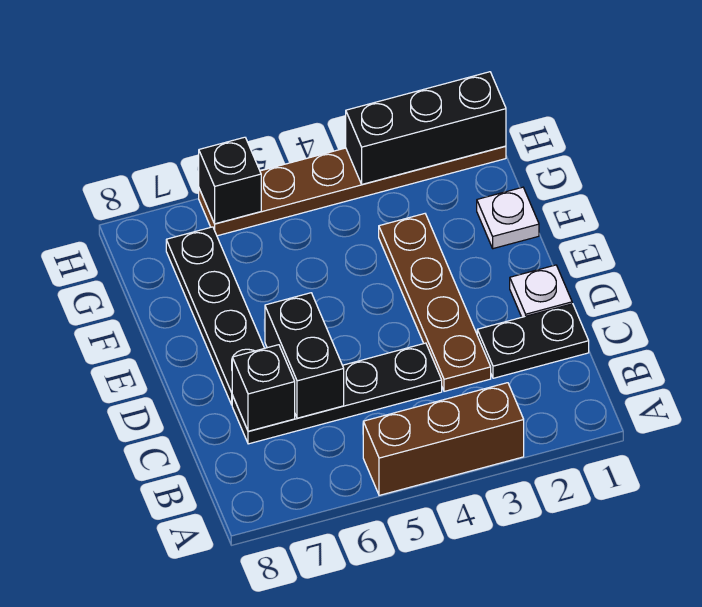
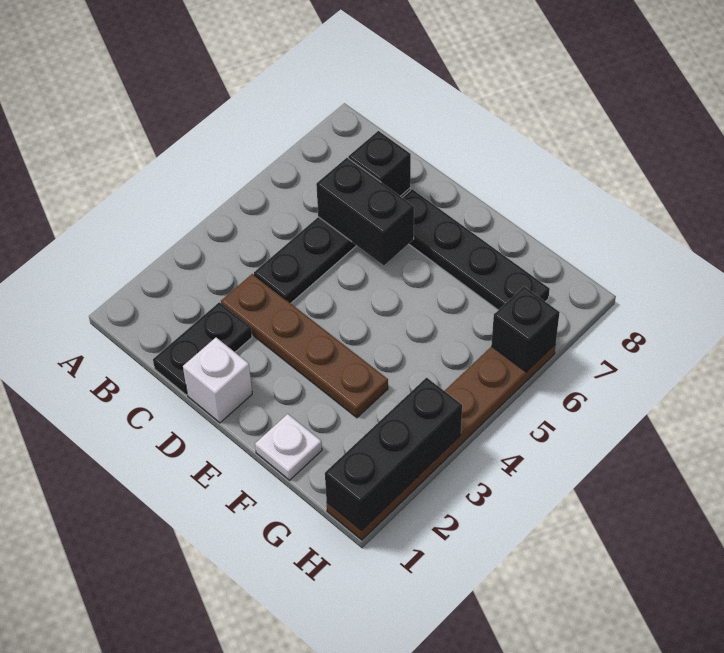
brown 1x3 brick [363,383,524,495] -> none
white 1x1 plate [510,265,572,317] -> white 1x1 brick [183,338,252,423]

